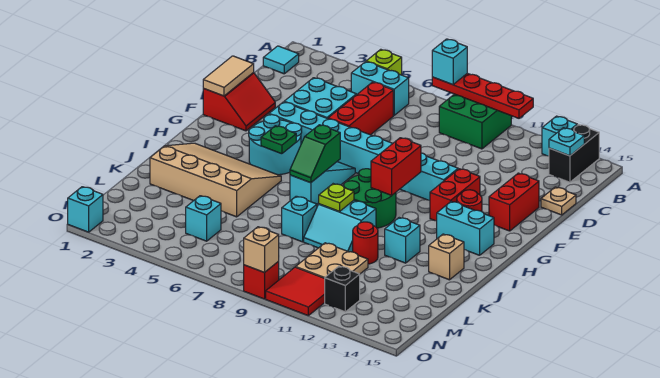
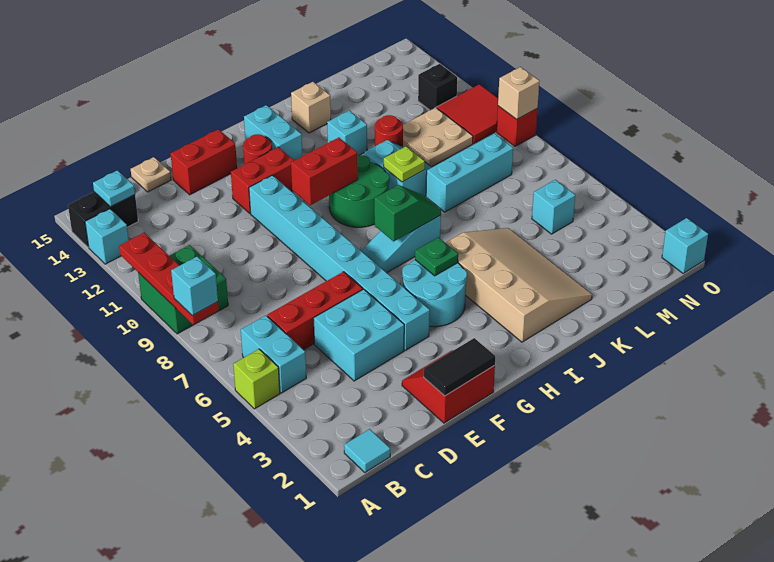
tan 1x2 tile [203,56,254,96] -> black 1x2 tile [424,338,495,396]
tan 3x4 slope [150,143,281,217] -> tan 3x4 slope turned to [445,228,592,342]
cyan 1x1 brick [282,196,317,242] -> cyan 1x3 brick [426,133,513,212]

